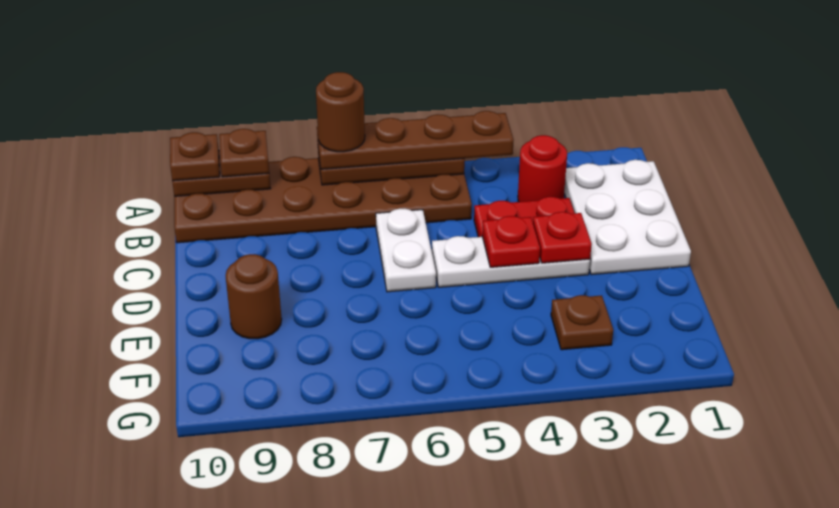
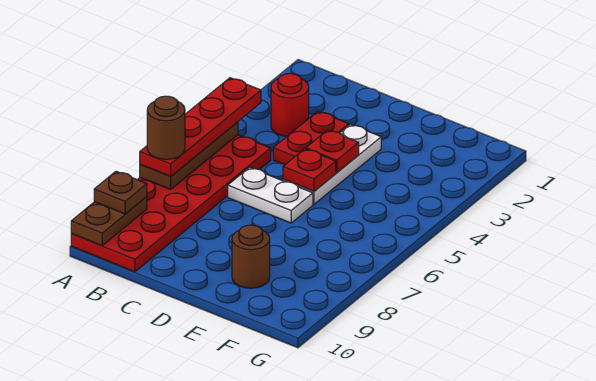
brown 1x4 plate [317,111,514,169] -> red 1x4 plate [140,78,261,177]
brown 2x6 plate [174,157,472,243] -> red 2x6 plate [71,135,271,272]
brown 1x1 plate [170,132,220,181] -> none
white 2x3 plate [564,160,691,275] -> none
red 1x1 plate [533,212,592,263] -> red 1x1 plate moved to [283,149,336,191]
brown 1x1 plate [551,295,613,350] -> none

